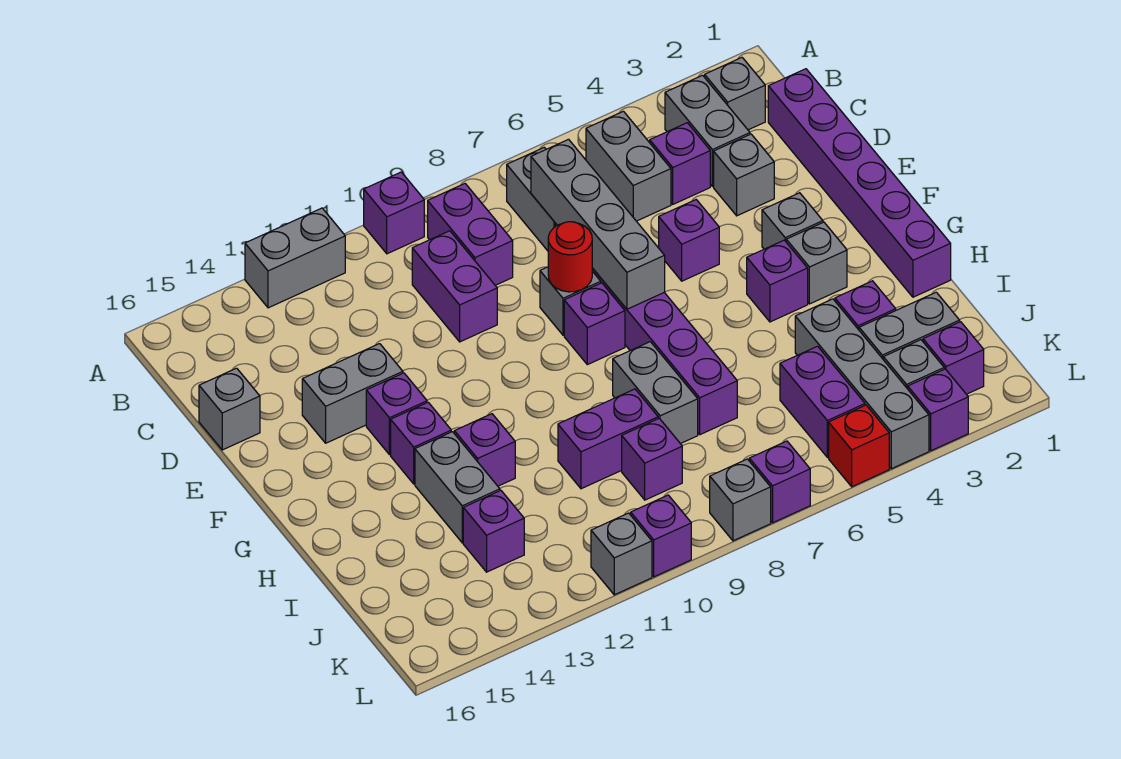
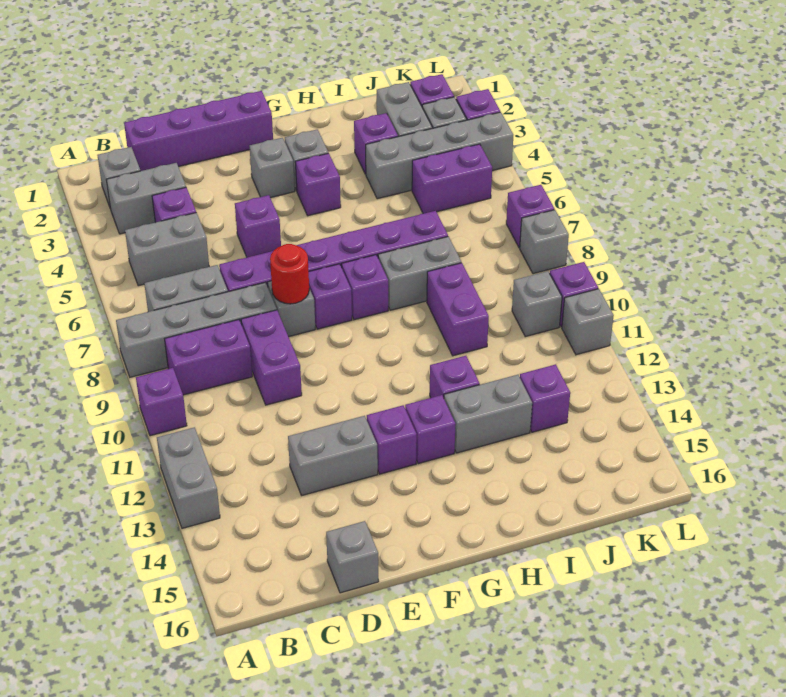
purple 1x6 brick [768,69,951,297] -> purple 1x4 brick [124,91,273,171]
grey 1x4 brick [531,139,665,309] -> grey 1x4 brick moved to [116,283,277,377]
purple 1x2 brick [412,231,497,342] -> purple 1x2 brick turned to [241,310,302,405]
grey 1x1 brick [714,134,774,216] -> grey 1x1 brick moved to [512,271,562,337]
grey 1x2 brick [302,344,403,443] -> grey 1x2 brick turned to [288,416,378,495]
purple 1x1 brick [622,418,682,500] -> purple 1x1 brick moved to [342,255,388,320]
red 1x1 brick [829,405,889,487] -> none

